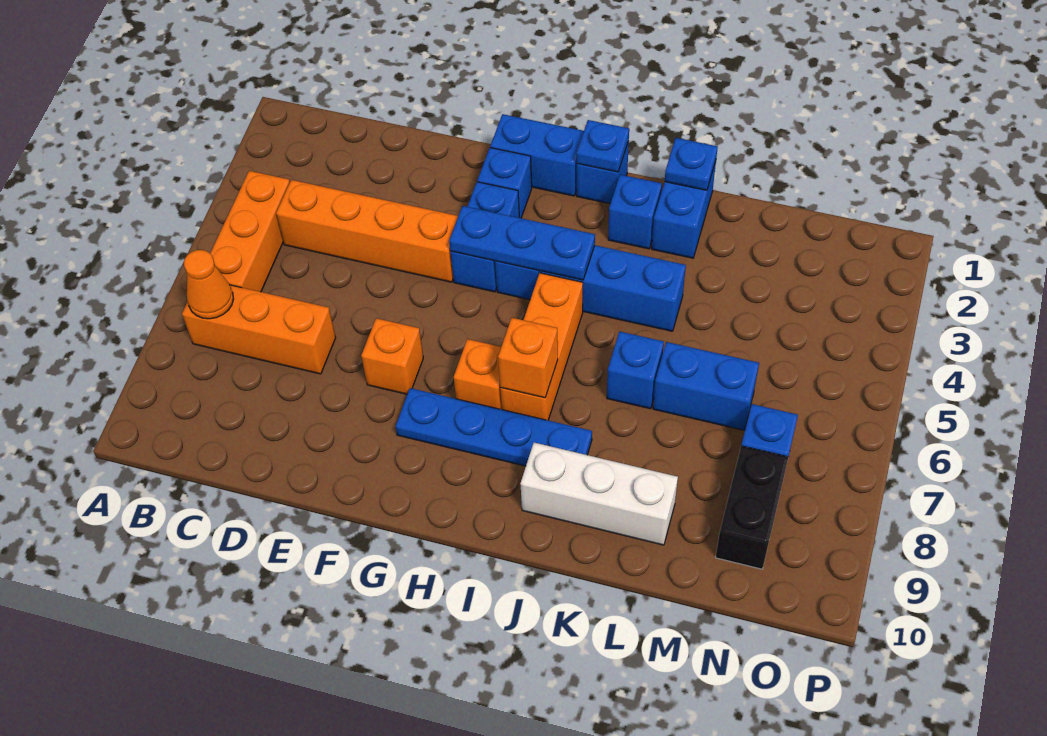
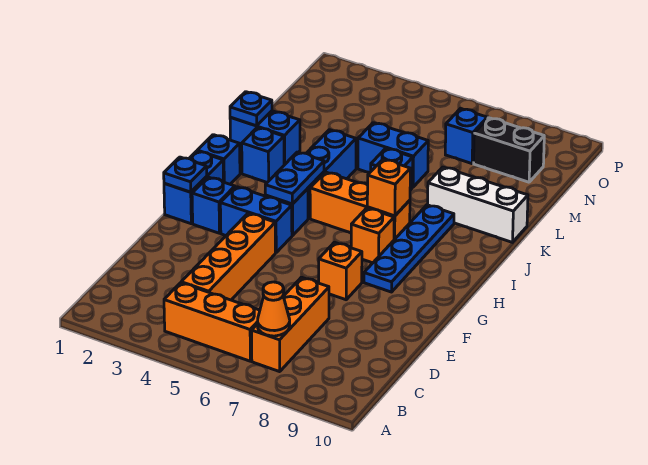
blue 1x3 plate [449,206,595,280] -> blue 1x2 plate [265,152,324,204]
blue 1x1 plate [577,120,629,172] -> blue 1x1 plate moved to [164,157,207,192]
white 1x3 brick [520,443,678,545] -> white 1x3 brick turned to [428,167,528,242]
blue 1x2 brick [653,342,759,430] -> blue 1x2 brick turned to [358,123,428,187]

